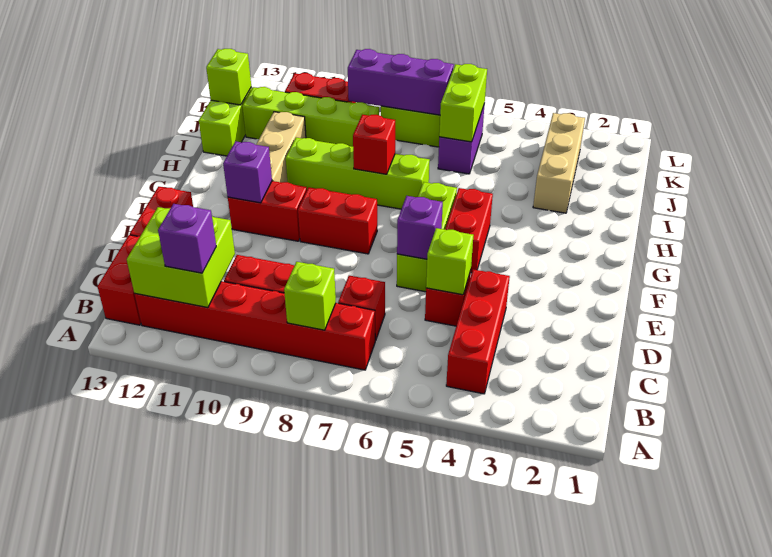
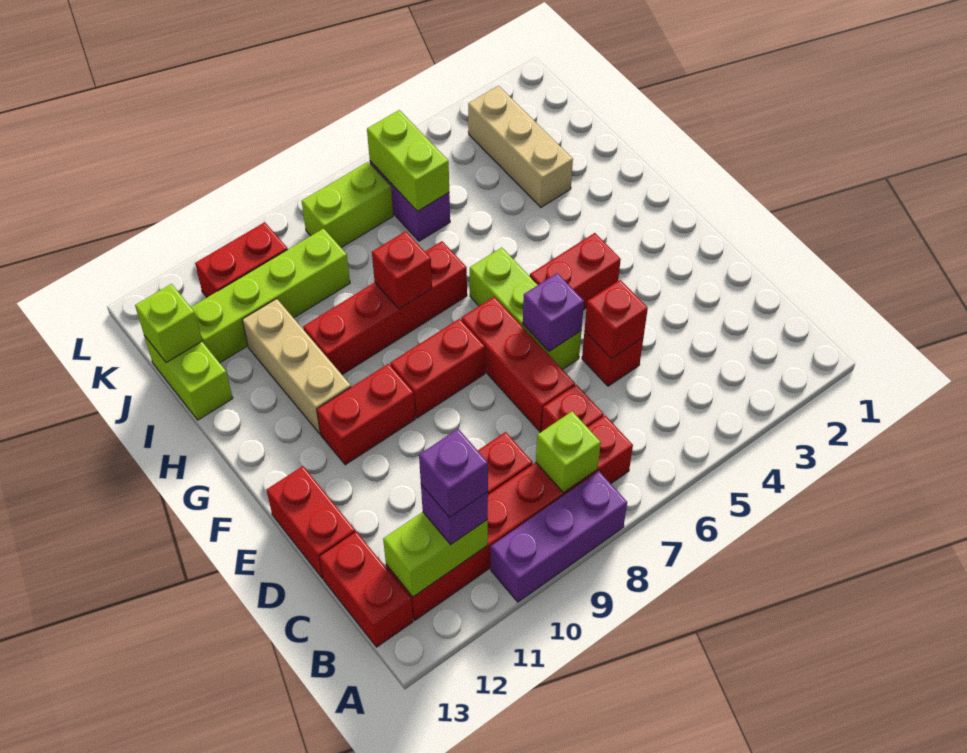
red 1x3 brick [446,269,510,394] -> red 1x3 brick moved to [461,297,575,432]
lime 2x2 brick [127,207,235,308] -> lime 1x2 brick [383,512,488,597]
lime 1x1 brick [426,228,473,295] -> red 1x1 brick [585,280,648,359]
red 1x2 brick [445,188,493,273] -> red 1x2 brick turned to [530,233,621,310]
purple 1x1 brick [223,141,272,203] -> purple 1x1 brick moved to [419,429,488,517]
lime 1x4 brick [286,138,430,209] -> red 1x4 brick [303,241,467,375]
purple 1x3 brick [348,49,454,115] -> purple 1x3 brick moved to [491,471,627,602]

